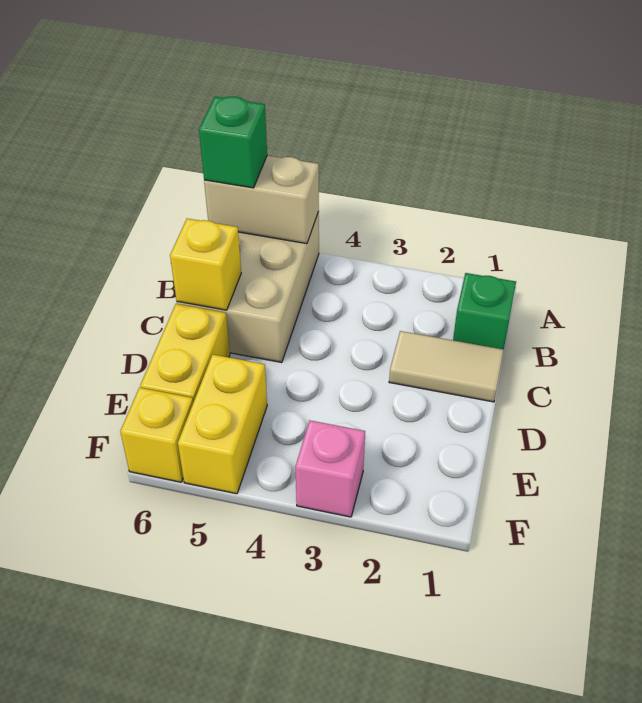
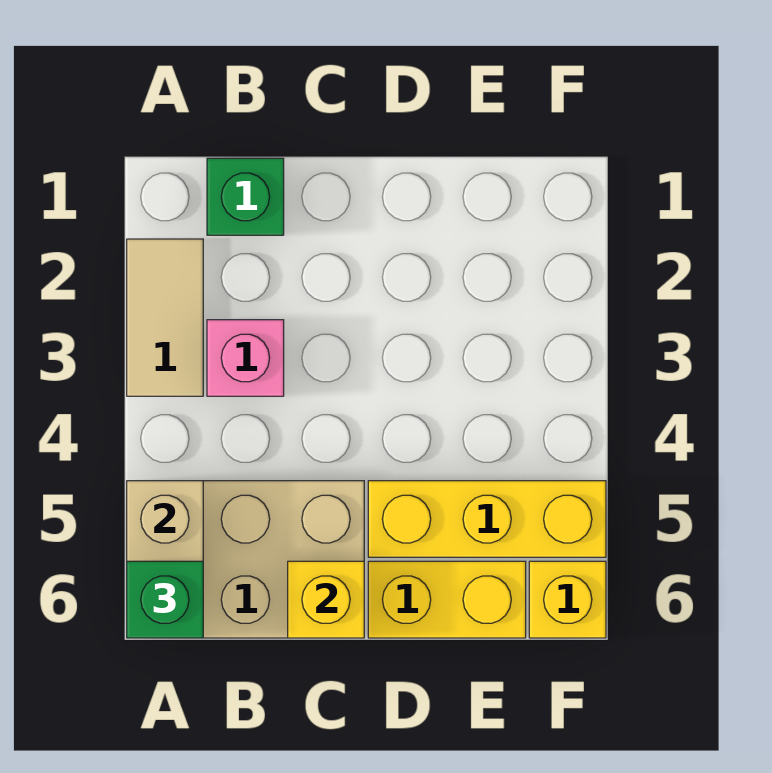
tan 1x2 tile [389,331,504,402] -> tan 1x2 tile moved to [127,239,203,396]
yellow 1x2 brick [178,355,267,494] -> yellow 1x3 brick [368,481,606,557]
pink 1x1 brick [295,421,365,517] -> pink 1x1 brick moved to [207,320,284,396]

